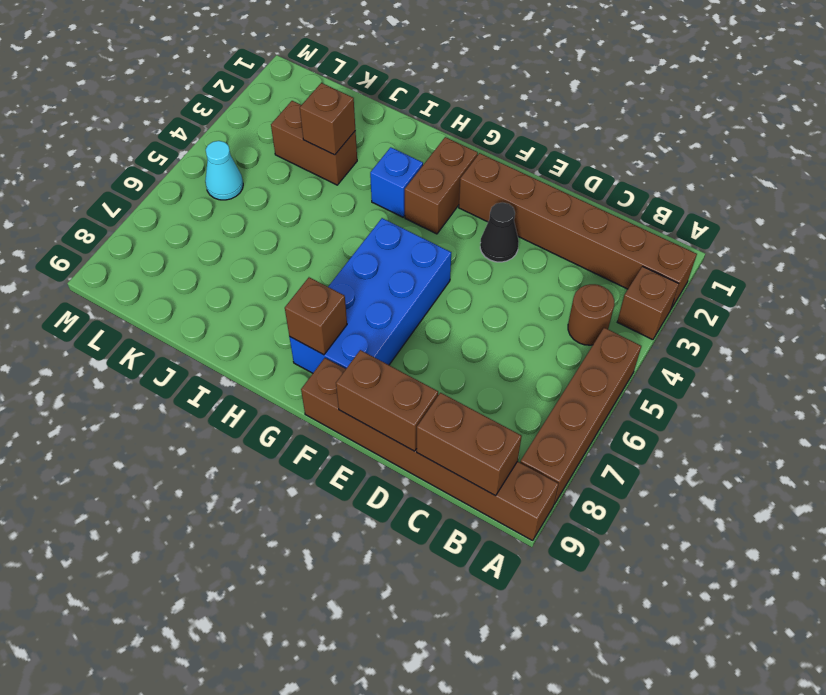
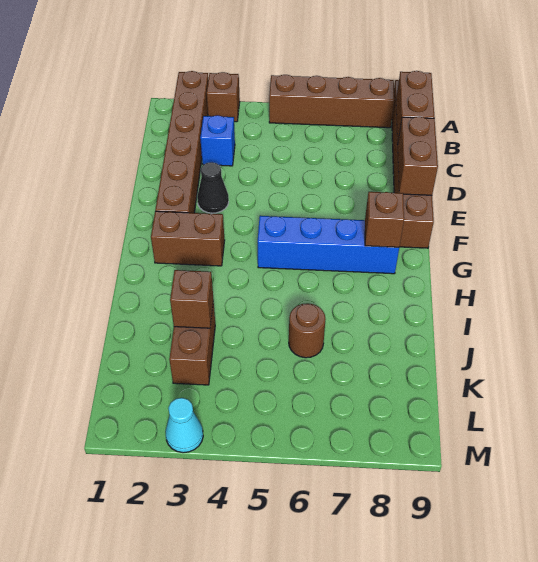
brown 1x1 round brick [568,284,614,345] -> brown 1x1 round brick moved to [289,303,325,358]
blue 2x4 brick [289,218,451,373] -> blue 1x4 brick [258,216,399,274]
blue 1x1 brick [370,147,423,217] -> blue 1x1 brick moved to [200,115,235,166]
cyan 1x1 cone [205,141,243,200] -> cyan 1x1 cone moved to [165,398,203,453]

